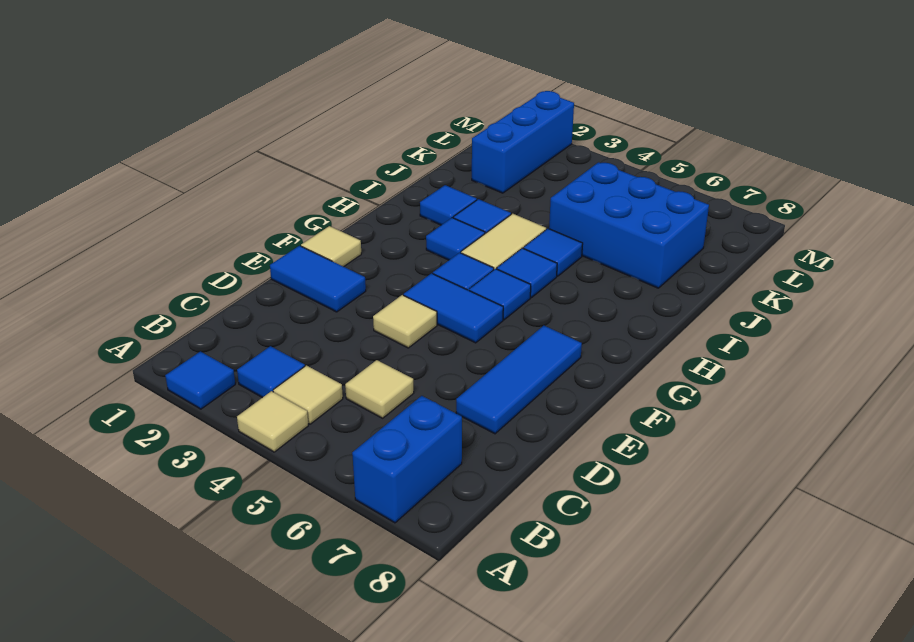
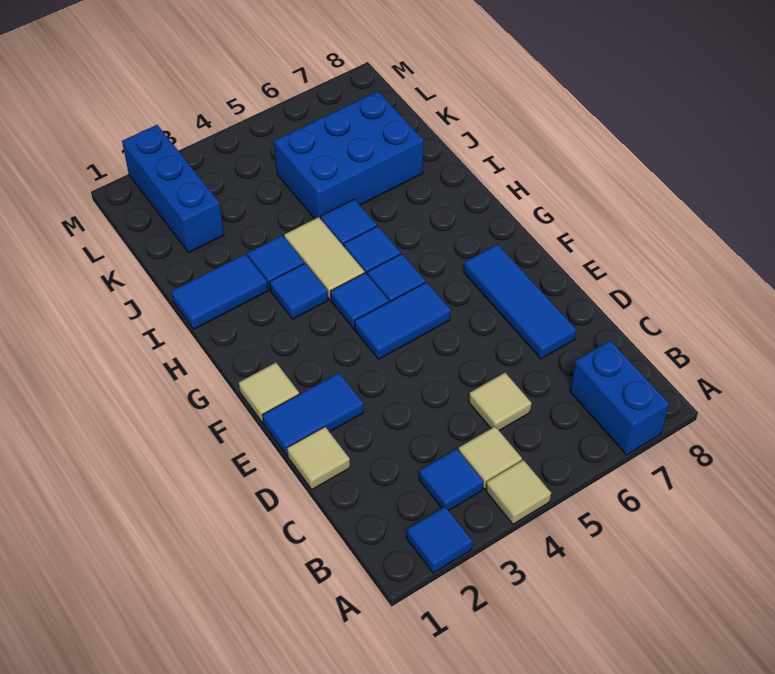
tan 1x1 tile [373,295,437,348] -> tan 1x1 tile moved to [287,427,350,489]
blue 1x1 tile [420,185,477,225] -> blue 1x2 tile [171,254,268,329]

